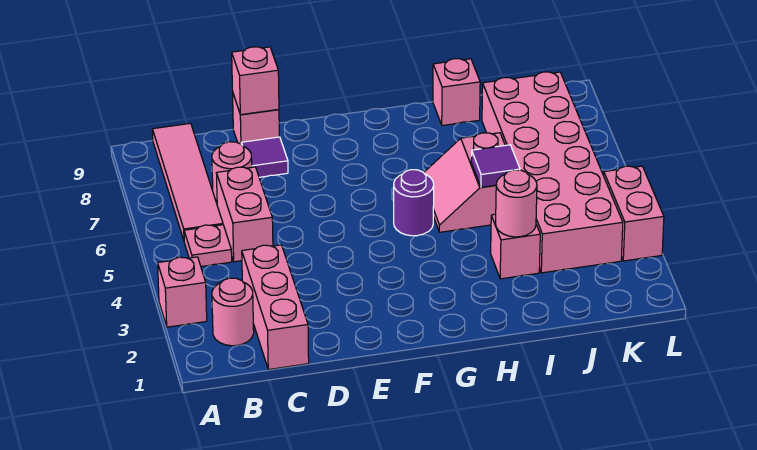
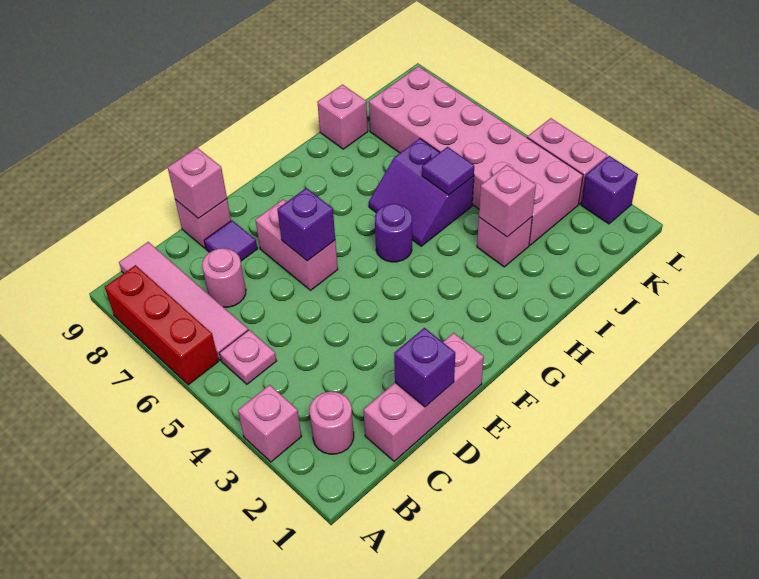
none -> red 1x3 brick [105,265,219,385]
pink 1x3 brick [242,245,309,370] -> pink 1x3 brick turned to [364,333,484,461]
pink 1x2 brick [216,167,273,262] -> pink 1x2 brick moved to [255,199,338,290]
none -> purple 1x1 brick [394,328,455,407]
none -> purple 1x1 brick [277,188,335,261]
pink 2x2 slope [424,133,505,232] -> purple 2x2 slope [369,139,474,246]
pink 1x1 round brick [496,170,537,237] -> pink 1x1 brick [479,165,536,237]
none -> purple 1x1 brick [581,156,638,224]

